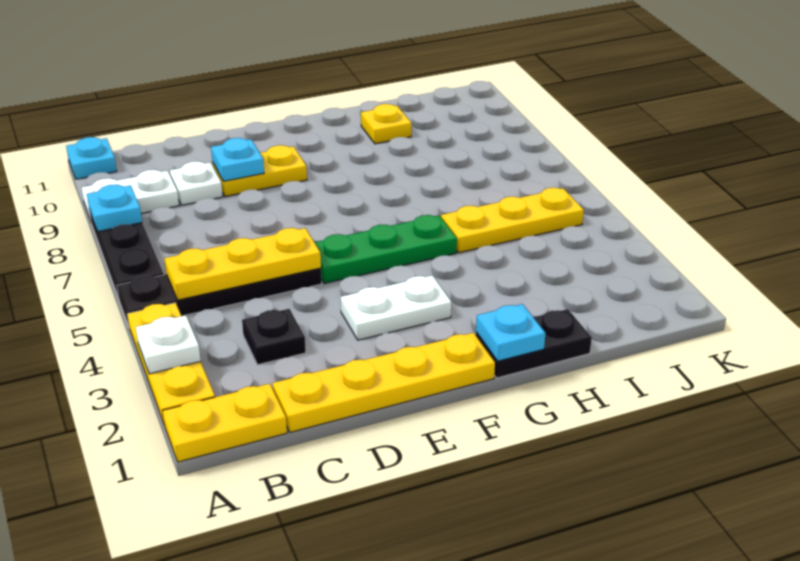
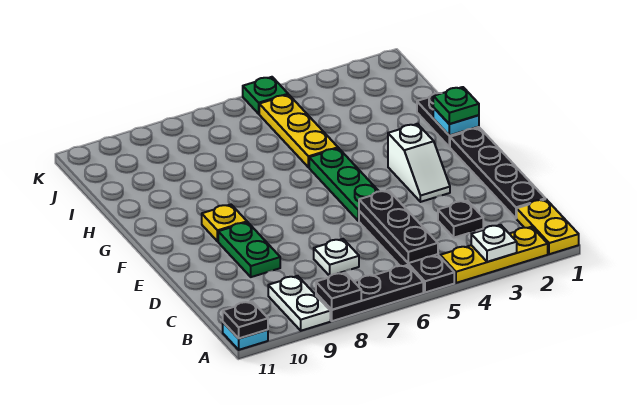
cyan 1x1 plate [87,185,142,232] -> black 1x1 plate [316,273,361,310]
none -> black 1x1 plate [223,301,268,338]
yellow 1x3 plate [164,228,321,300] -> black 1x3 plate [359,190,438,263]
yellow 1x4 plate [273,333,495,432] -> black 1x4 plate [450,128,545,218]
white 1x1 plate [170,161,223,205] -> white 1x1 plate moved to [314,239,359,276]
yellow 1x2 plate [213,145,307,197] -> green 1x2 plate [218,222,280,277]
cyan 1x1 plate [211,138,264,181] -> none
white 1x2 plate [341,276,451,340] -> white 1x2 slope [388,124,450,202]
none -> green 1x1 plate [433,87,479,124]
yellow 1x1 plate [361,104,411,144] -> yellow 1x1 plate moved to [202,205,247,241]
none -> green 1x1 plate [243,77,288,114]

